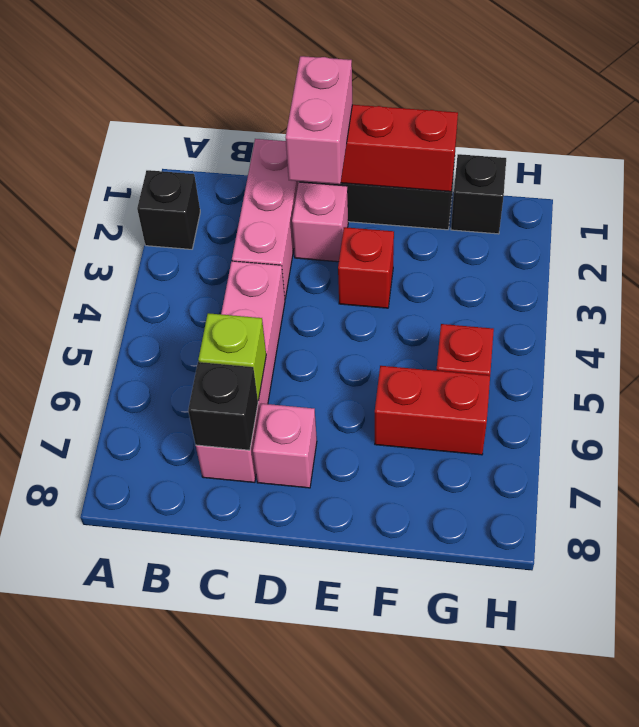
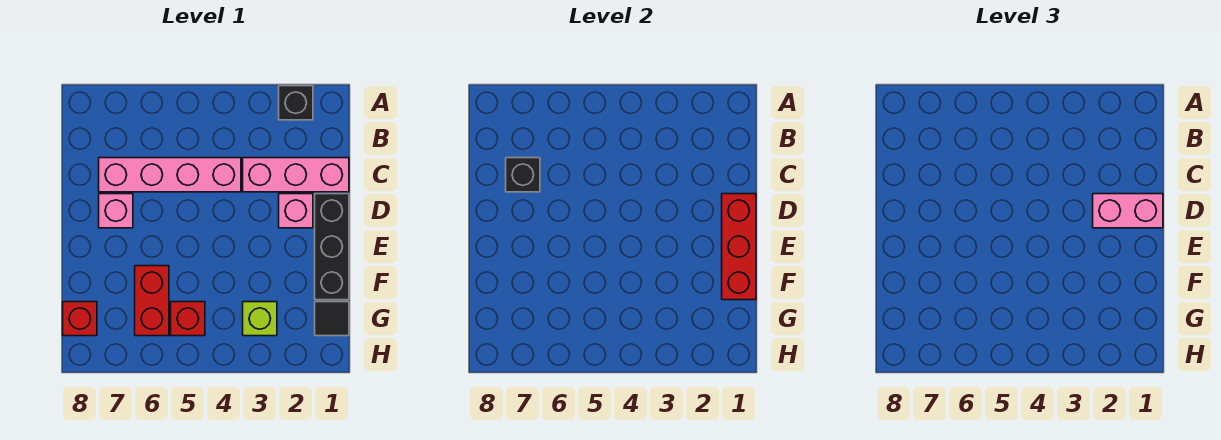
lime 1x1 brick [198,313,266,400] -> lime 1x1 brick moved to [243,302,277,336]
red 1x1 brick [338,227,394,308] -> red 1x1 brick moved to [63,302,97,336]
black 1x1 brick [451,154,506,234] -> black 1x1 tile [315,302,349,336]

